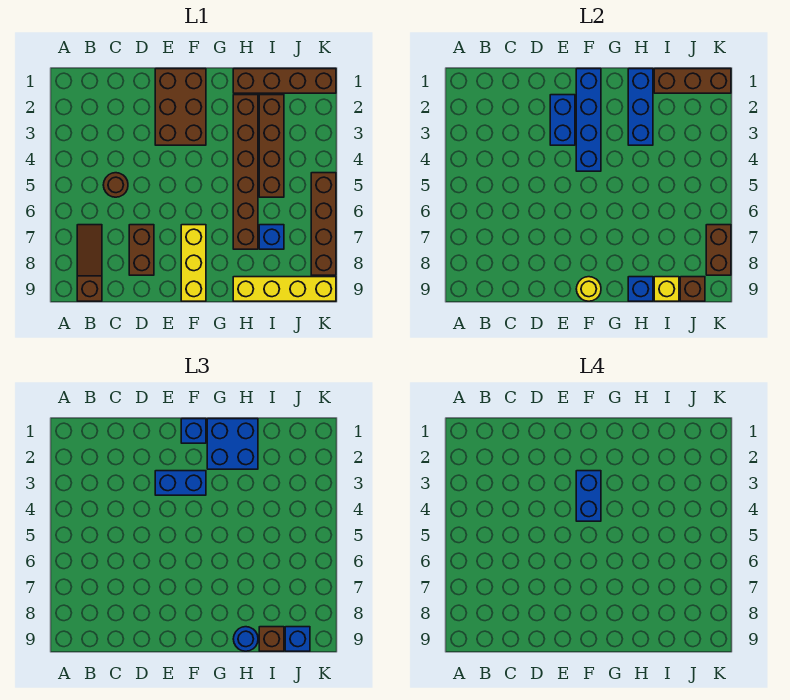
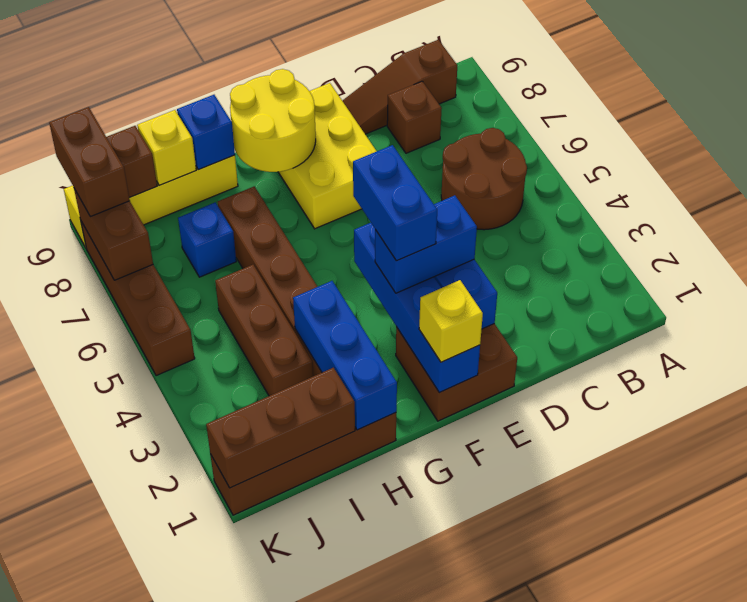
brown 1x3 slope [77,225,102,301] -> brown 1x3 slope turned to [342,40,457,134]
brown 1x1 round brick [103,173,128,197] -> brown 2x2 round brick [441,128,527,230]
brown 1x2 brick [129,225,154,275] -> brown 1x2 brick moved to [49,107,130,217]
brown 2x3 brick [155,69,206,145] -> brown 2x2 brick [396,324,517,421]
blue 1x1 brick [181,419,206,443] -> yellow 1x1 brick [419,280,483,362]
yellow 1x3 brick [181,225,206,301] -> yellow 2x3 brick [278,83,377,229]
yellow 1x1 round brick [576,277,601,301] -> yellow 2x2 round brick [230,69,316,172]
blue 2x2 brick [207,419,258,469] -> none
blue 1x1 round brick [233,627,258,651] -> none
brown 1x4 brick [259,95,284,197] -> brown 1x3 brick [215,265,313,396]
brown 1x1 brick [259,627,284,651] -> brown 1x1 brick moved to [387,81,442,153]
blue 1x1 brick [285,627,310,651] -> none

